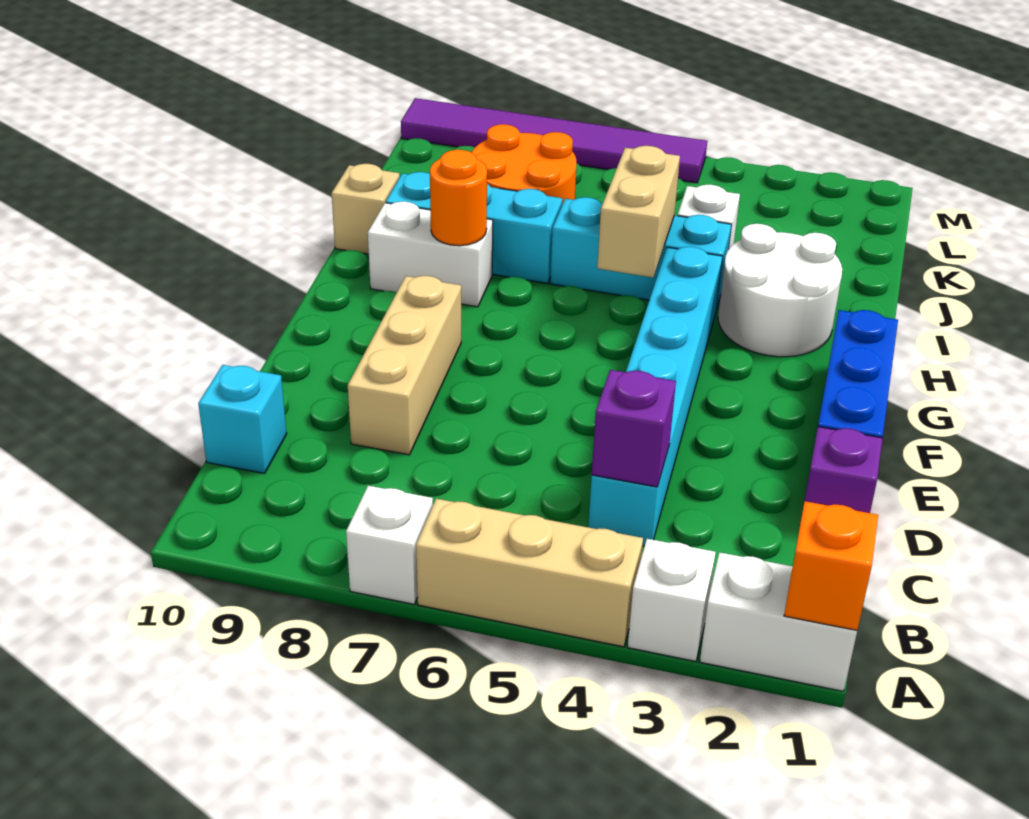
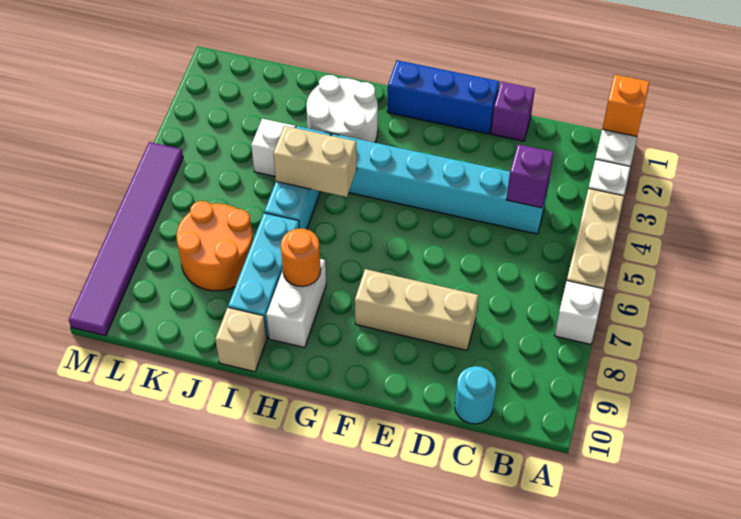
cyan 1x1 brick [198,365,287,473] -> cyan 1x1 round brick [455,366,497,424]

